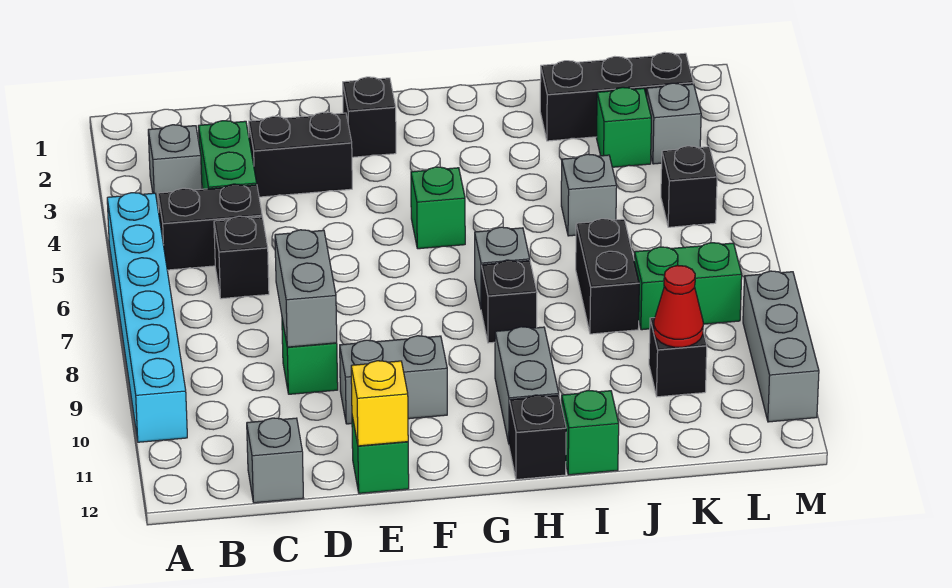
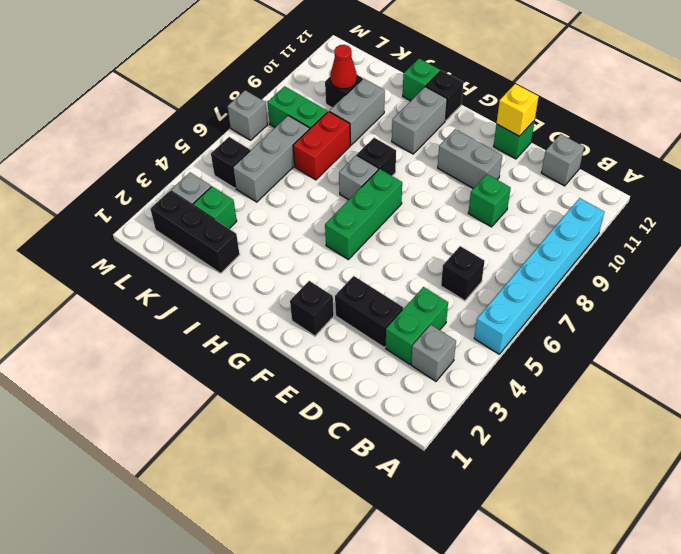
black 1x2 brick [158,184,262,270] -> none
grey 1x2 brick [275,230,337,347] -> grey 1x2 brick moved to [329,78,385,145]
green 1x1 brick [411,167,465,249] -> green 1x3 brick [325,169,402,259]
grey 1x1 brick [561,154,617,236] -> grey 1x1 brick moved to [228,90,268,140]
black 1x2 brick [576,219,639,334] -> red 1x2 brick [293,111,350,180]
grey 1x3 brick [743,271,819,422] -> grey 1x3 brick moved to [233,116,310,202]

